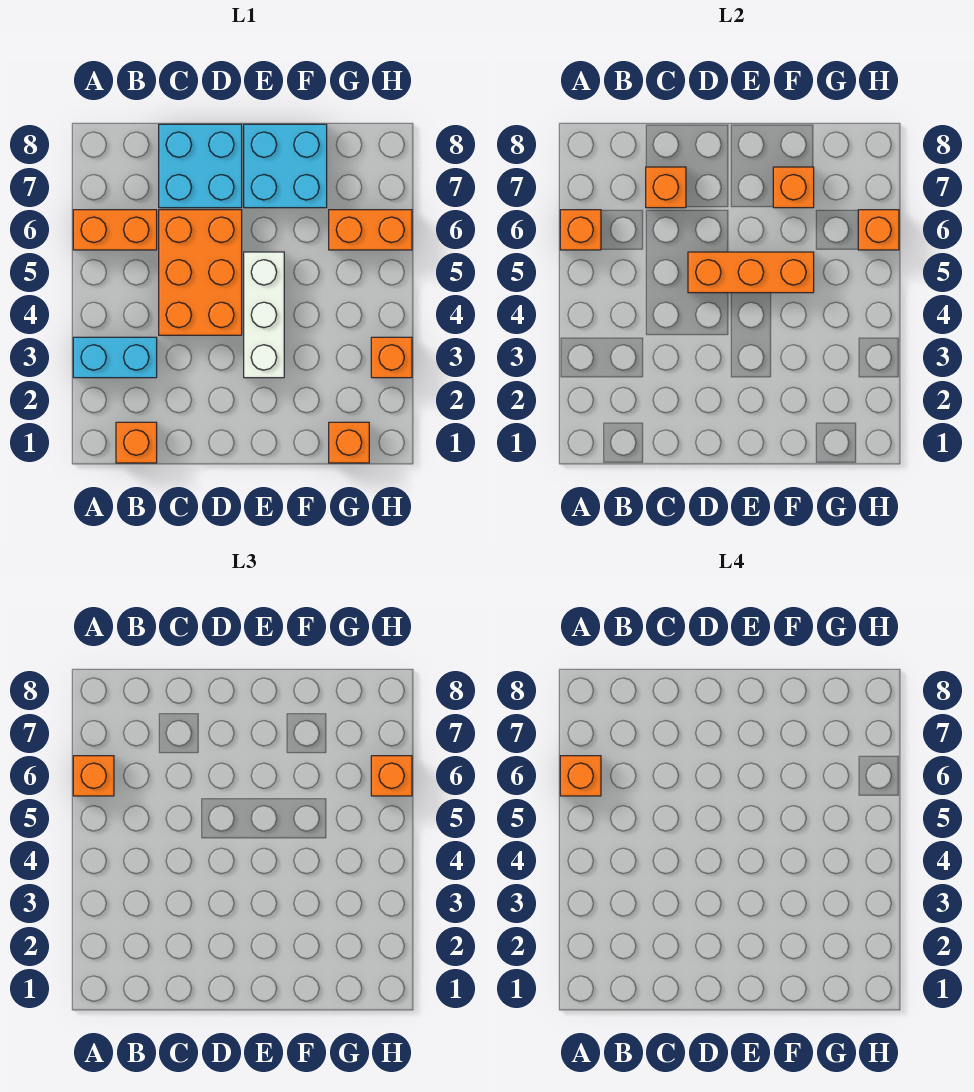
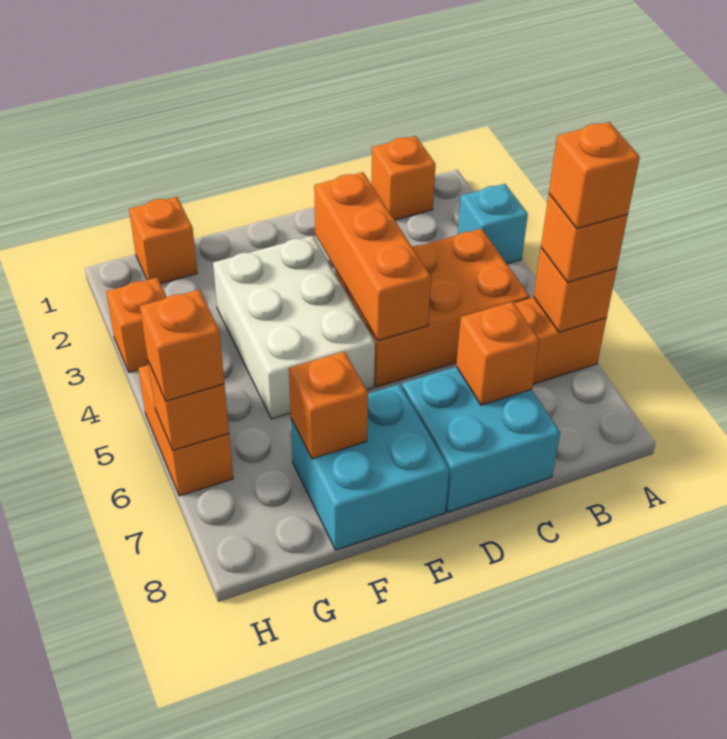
cyan 1x2 brick [73,337,157,378] -> cyan 1x1 brick [458,184,528,264]
orange 2x3 brick [159,210,242,335] -> orange 2x3 brick turned to [335,229,530,387]
orange 1x3 brick [688,252,814,293] -> orange 1x3 brick turned to [314,172,431,341]
white 1x3 brick [244,252,284,378] -> white 2x3 brick [213,236,375,419]
orange 1x2 brick [329,210,412,250] -> orange 1x2 brick turned to [138,365,233,496]

